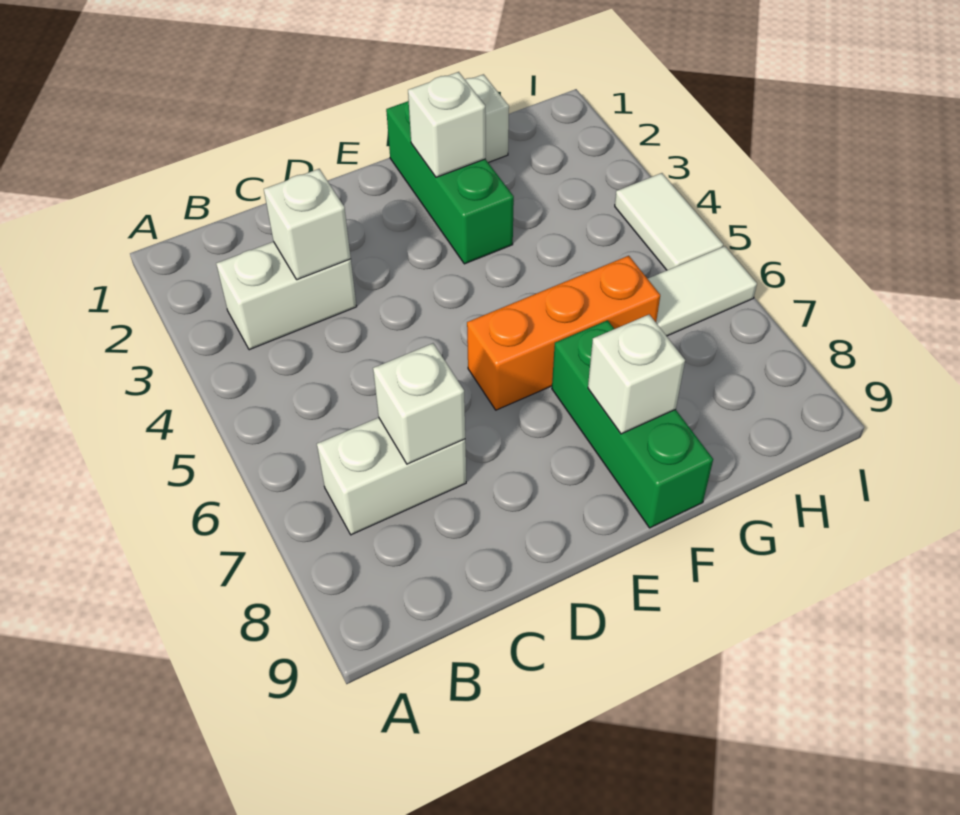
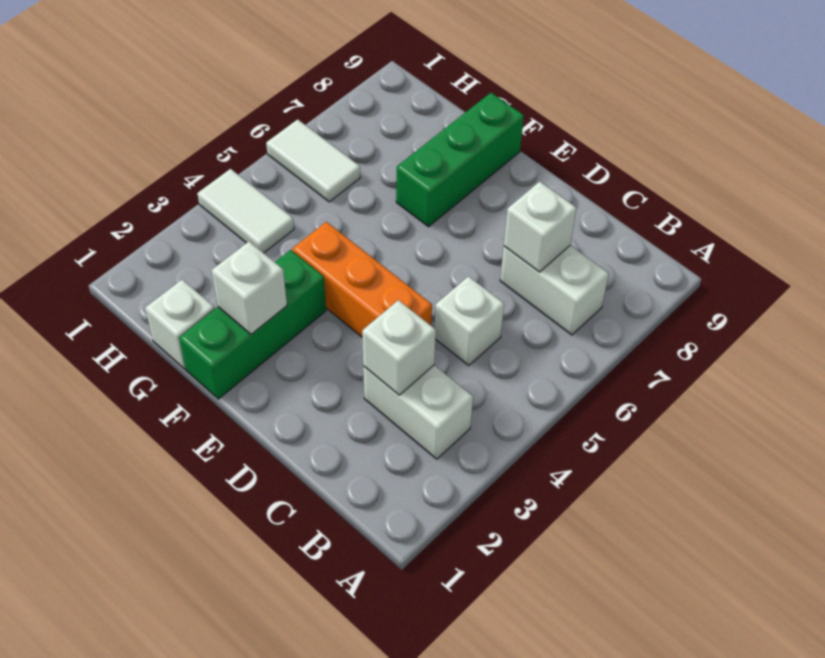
orange 1x3 brick [467,256,660,410] -> orange 1x3 brick moved to [293,222,432,337]
white 1x1 brick [588,315,685,434] -> white 1x1 brick moved to [435,276,504,366]
white 1x2 tile [615,173,723,270] -> white 1x2 tile turned to [197,169,294,253]

